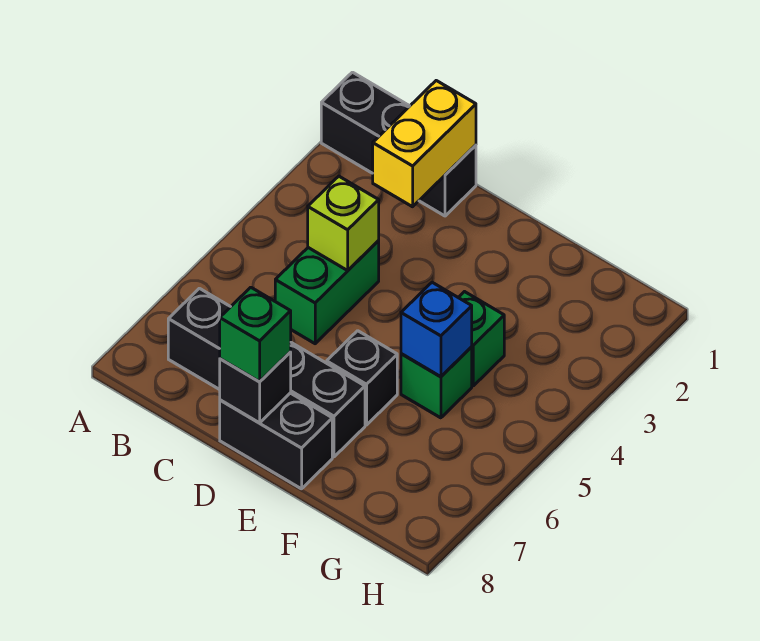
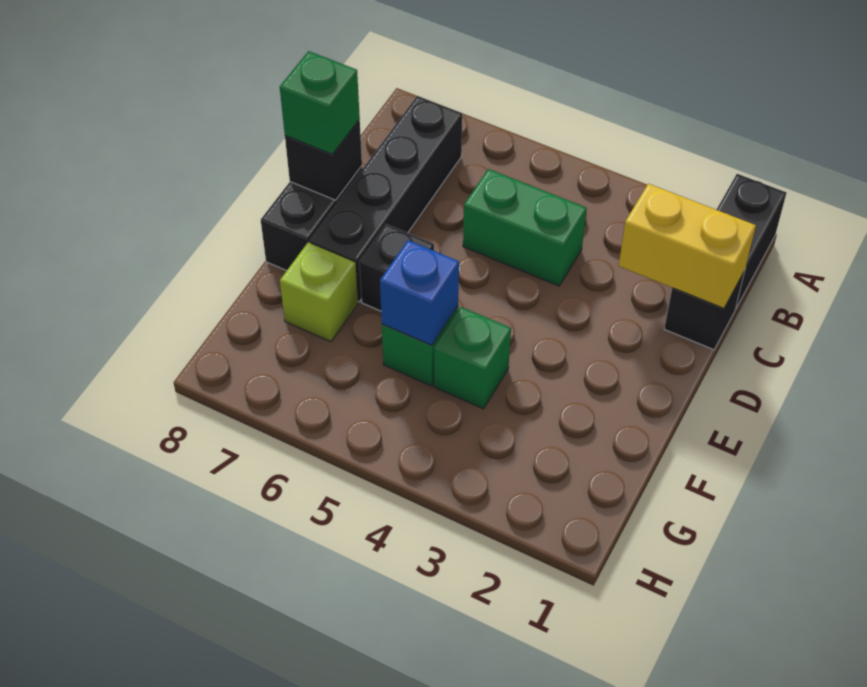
lime 1x1 brick [308,176,379,270] -> lime 1x1 brick moved to [280,242,358,342]

